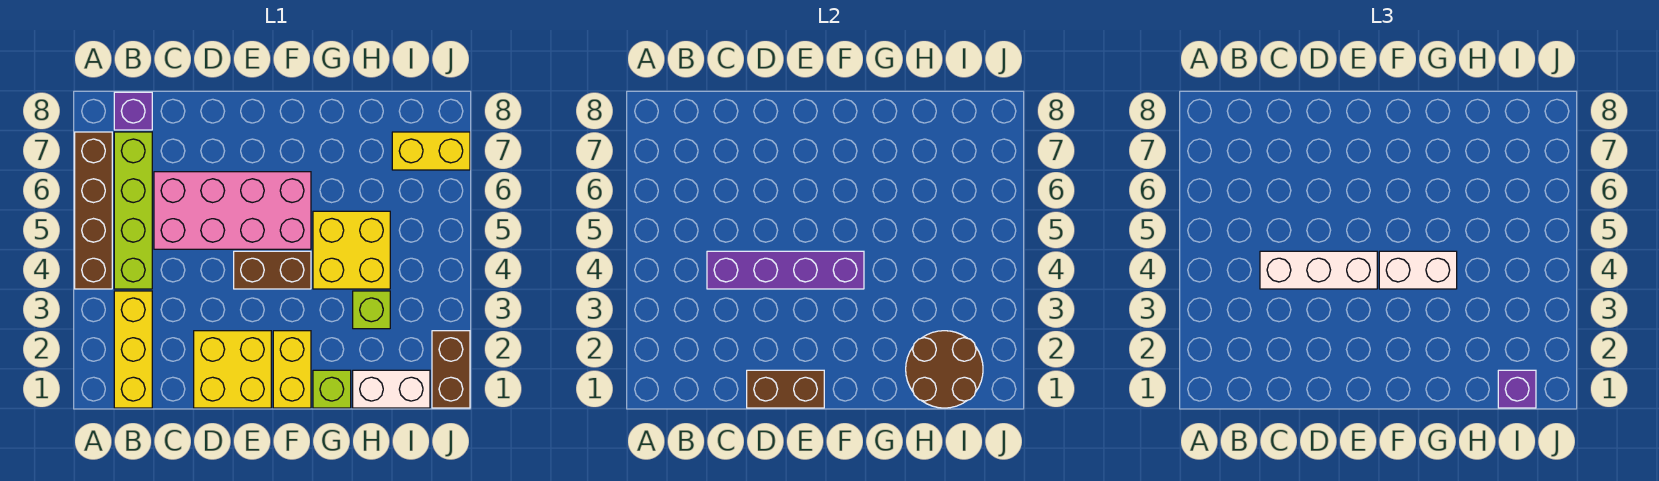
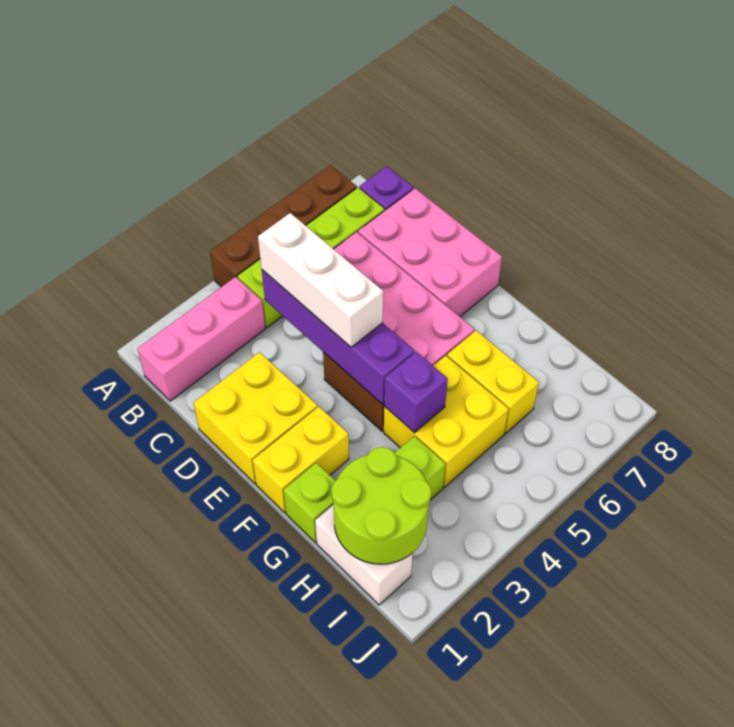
yellow 1x3 brick [114,291,152,408] -> pink 1x3 brick [138,277,265,401]
none -> pink 2x3 brick [358,188,502,317]
brown 1x2 brick [747,370,824,408] -> none
white 1x2 brick [1379,251,1457,289] -> none
brown 2x2 round brick [906,331,983,408] -> lime 2x2 round brick [331,447,431,564]
purple 1x1 brick [1498,370,1536,408] -> purple 1x1 brick moved to [384,352,448,433]
yellow 1x2 brick [392,132,470,170] -> yellow 1x2 brick moved to [447,331,539,434]
brown 1x2 brick [432,331,470,408] -> none

